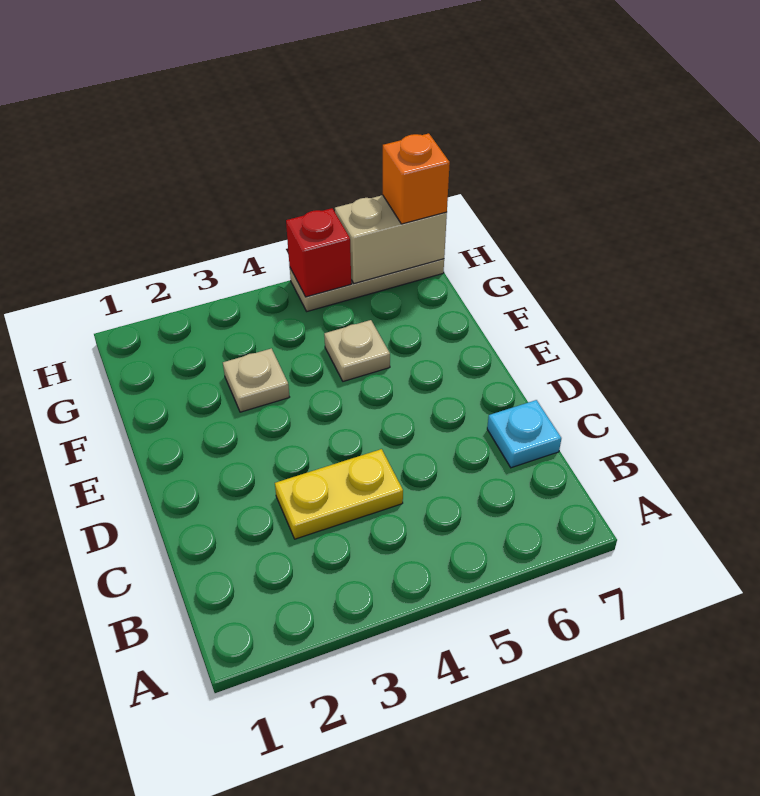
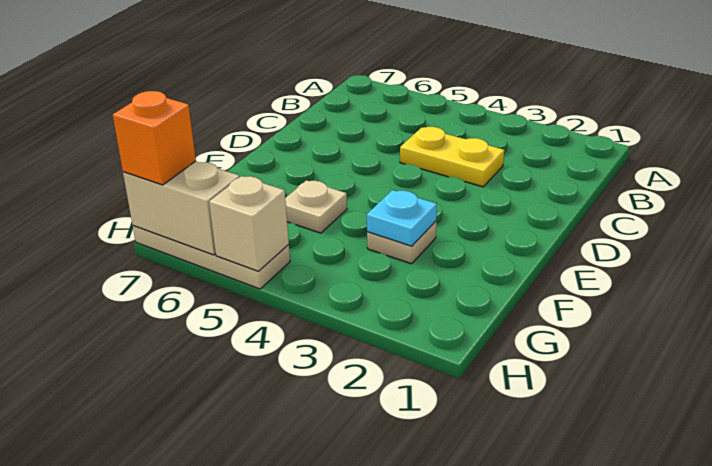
cyan 1x1 plate [487,400,561,468] -> cyan 1x1 plate moved to [367,190,437,246]
red 1x1 brick [286,208,351,297] -> tan 1x1 brick [209,176,289,271]

